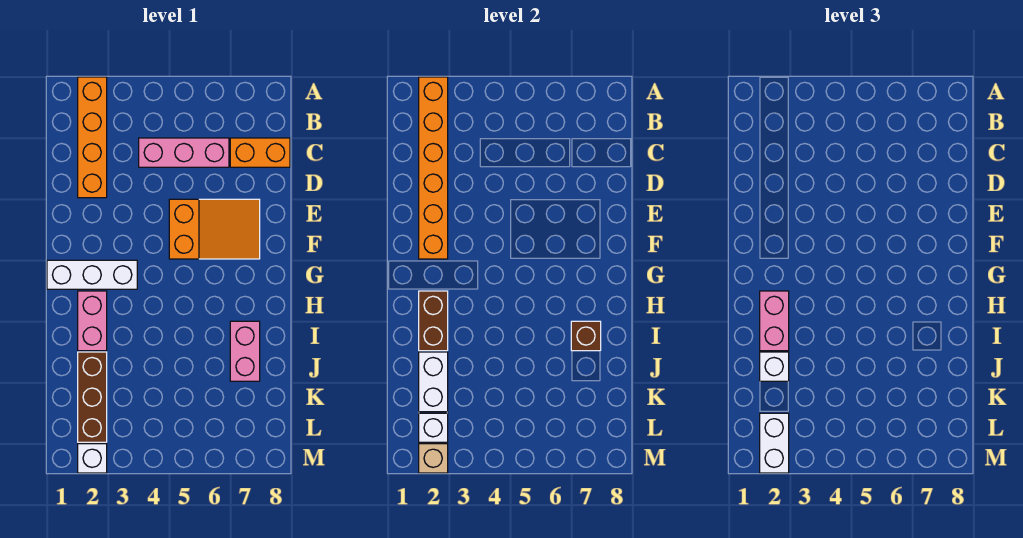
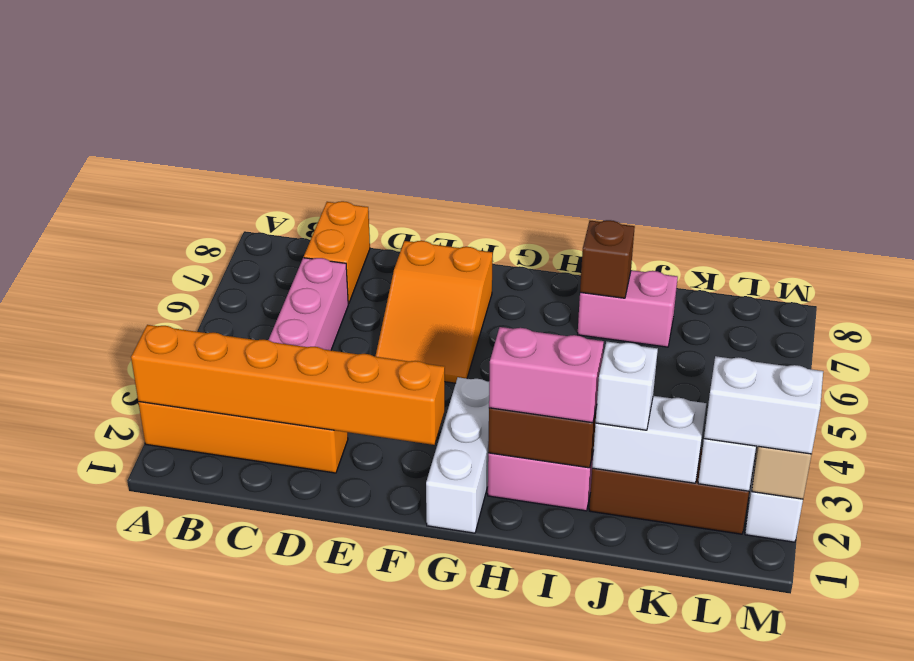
orange 2x3 slope [169,199,260,259] -> orange 2x3 slope turned to [375,241,493,383]

